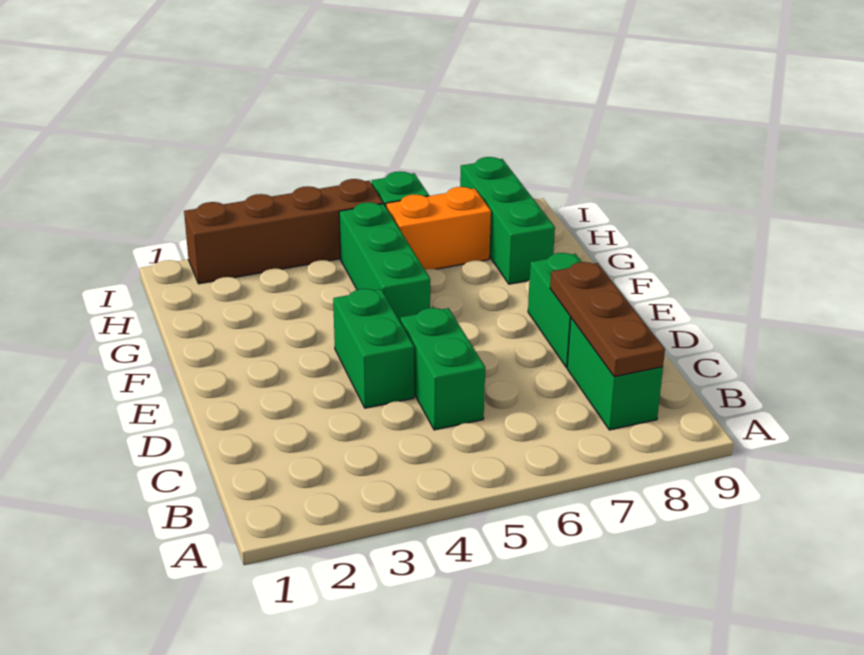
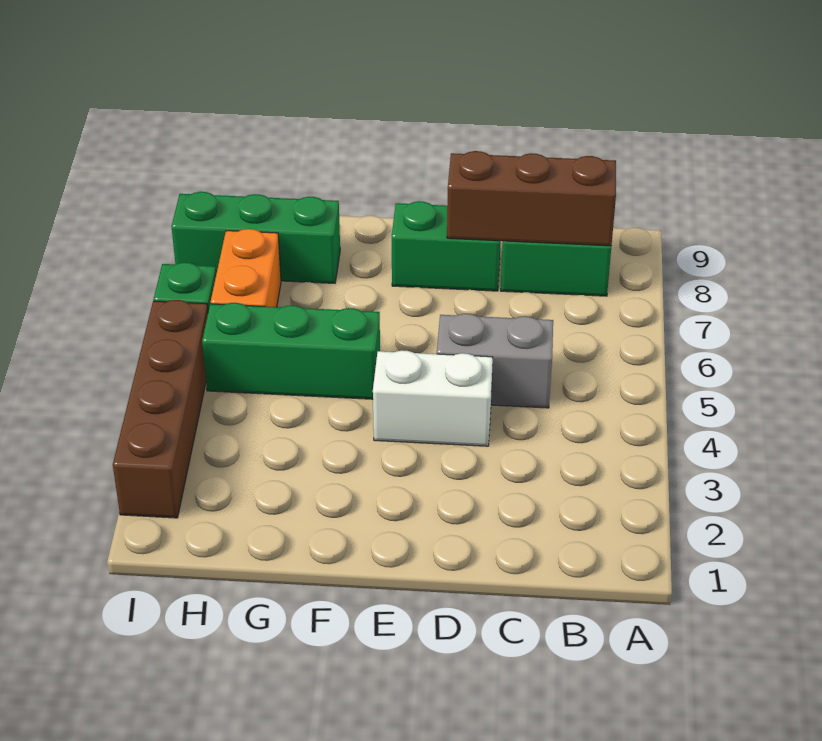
brown 1x3 plate [550,262,665,377] -> brown 1x3 brick [447,151,616,246]
green 1x2 brick [400,308,485,430] -> grey 1x2 brick [437,314,553,408]
green 1x2 brick [333,289,414,408] -> white 1x2 brick [373,350,493,446]

